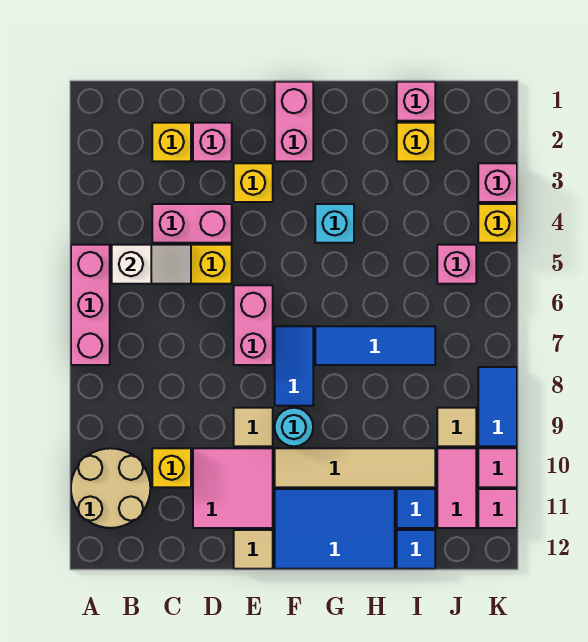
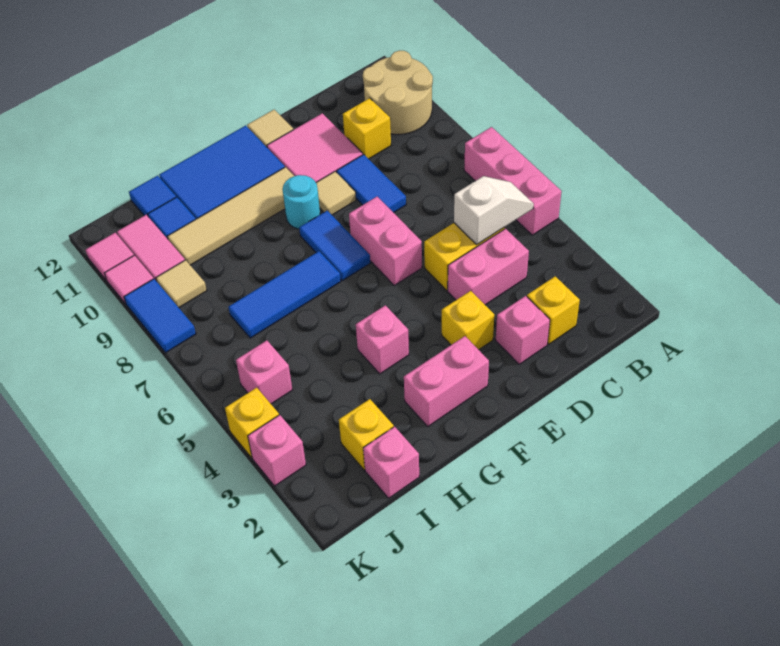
white 1x2 slope [112,245,191,284] -> white 1x2 slope turned to [454,176,534,244]
none -> blue 1x2 tile [337,154,406,213]
pink 1x2 brick [275,82,313,161] -> pink 1x2 brick turned to [404,336,489,426]
cyan 1x1 brick [315,204,354,243] -> pink 1x1 brick [356,305,409,374]

